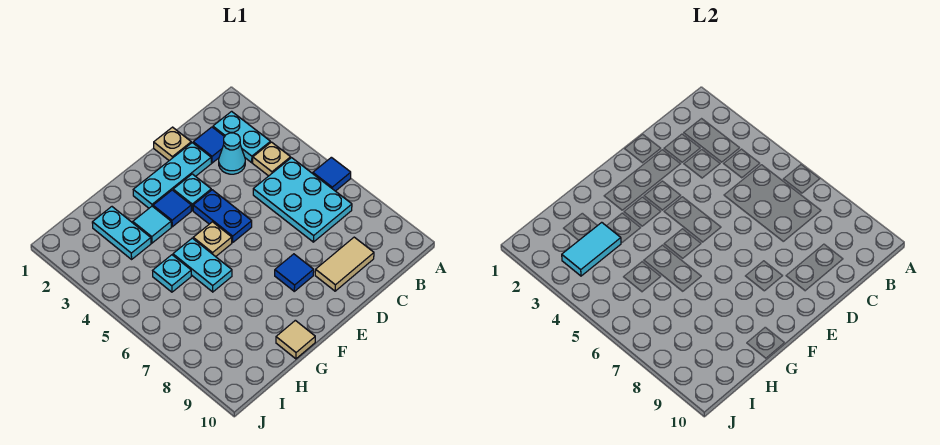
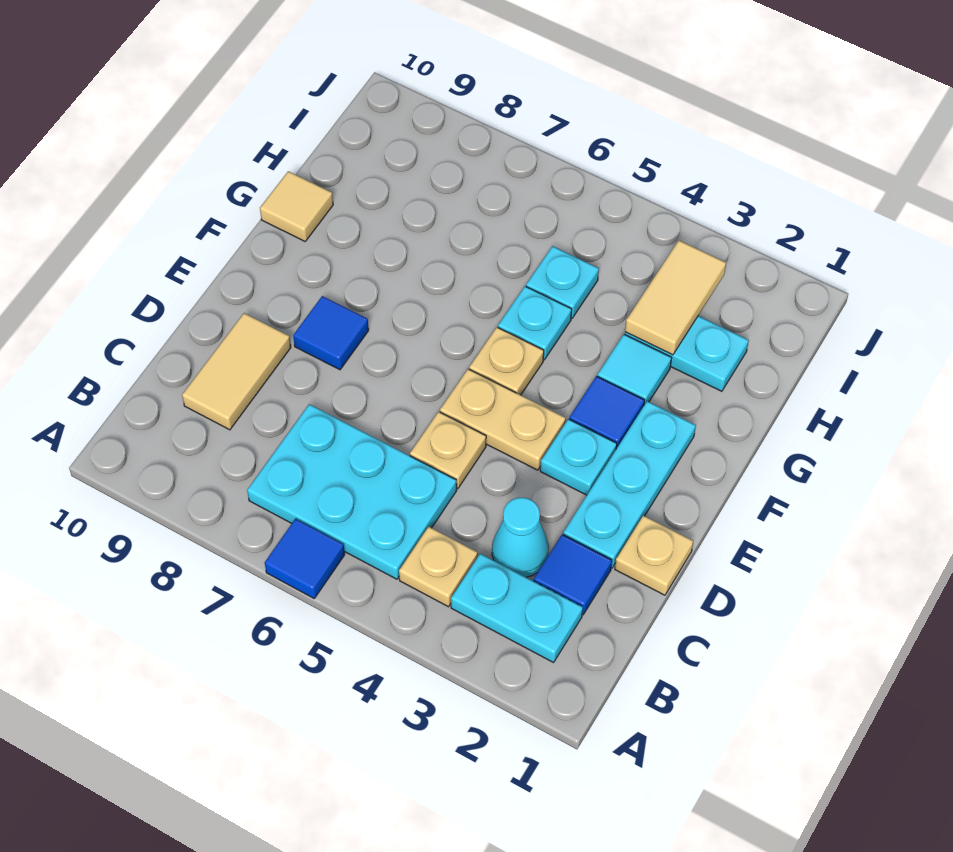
none -> tan 1x1 plate [410,412,486,488]
blue 1x2 plate [193,190,252,242] -> tan 1x2 plate [440,369,566,470]
cyan 1x2 plate [173,238,232,292] -> cyan 1x1 plate [498,286,572,360]
cyan 1x2 tile [562,222,621,276] -> tan 1x2 tile [625,240,726,355]

